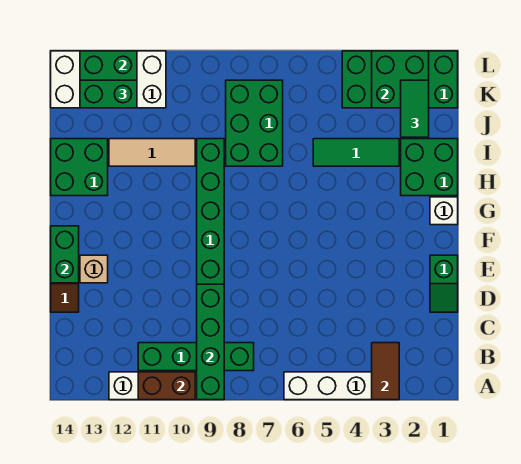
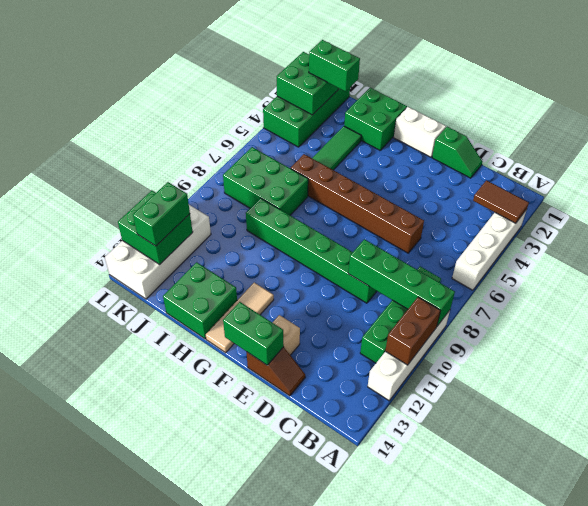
none -> brown 1x6 brick [291,154,424,253]
white 1x1 brick [430,197,458,225] -> white 1x2 brick [394,107,446,157]
tan 1x3 tile [109,139,195,166] -> tan 1x3 tile moved to [206,283,274,353]
green 1x2 tile [401,80,429,137] -> green 1x2 brick [309,40,360,91]

